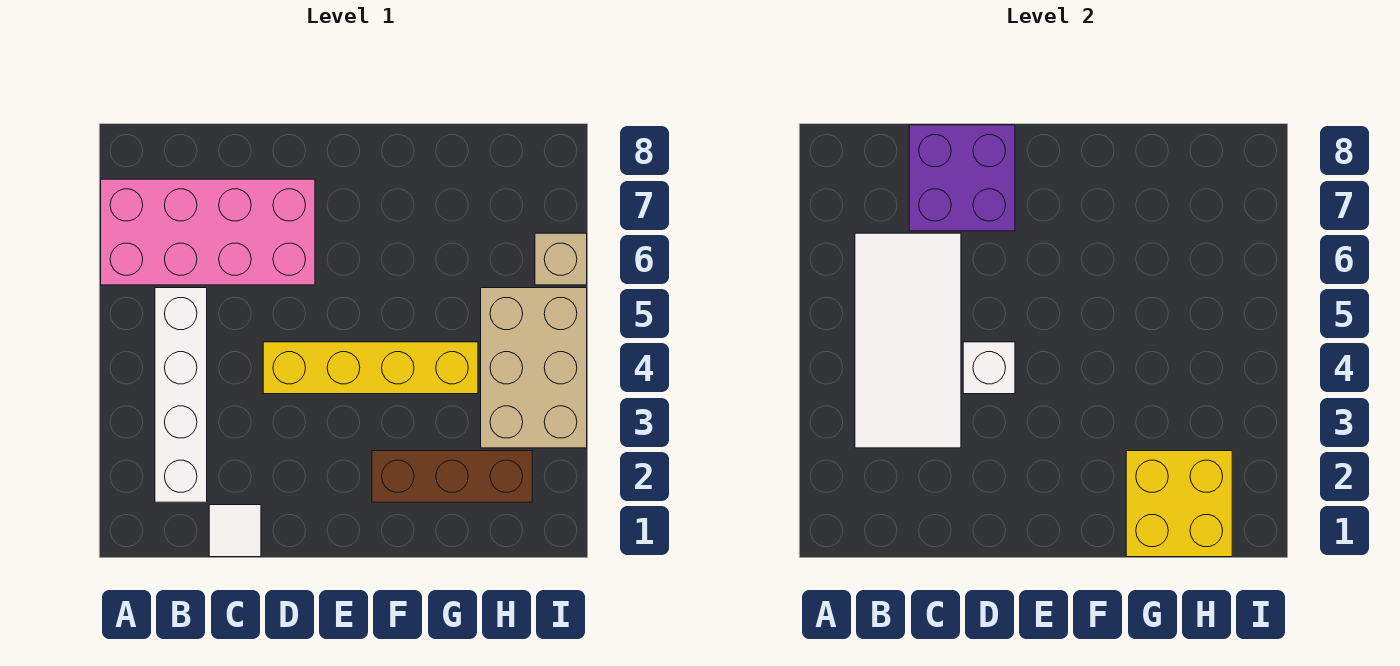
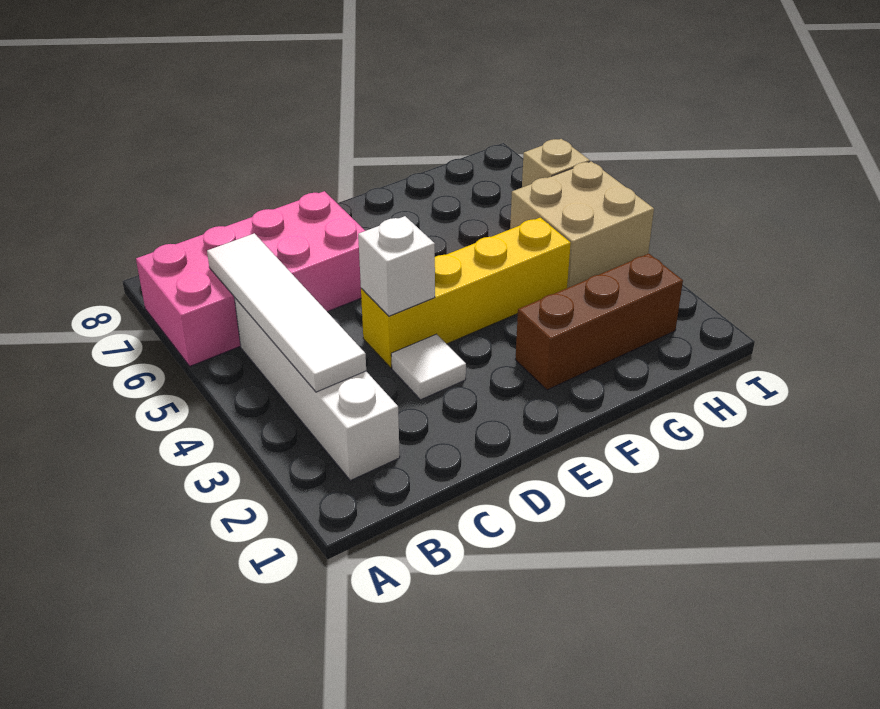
white 2x4 tile [855,233,961,448] -> white 1x4 tile [207,233,366,392]
white 1x1 tile [209,505,261,557] -> white 1x1 tile moved to [391,334,466,400]
purple 2x2 brick [909,125,1015,231] -> none
yellow 2x2 brick [1126,451,1232,557] -> none
tan 2x3 brick [481,288,587,448] -> tan 2x2 brick [510,161,654,288]

